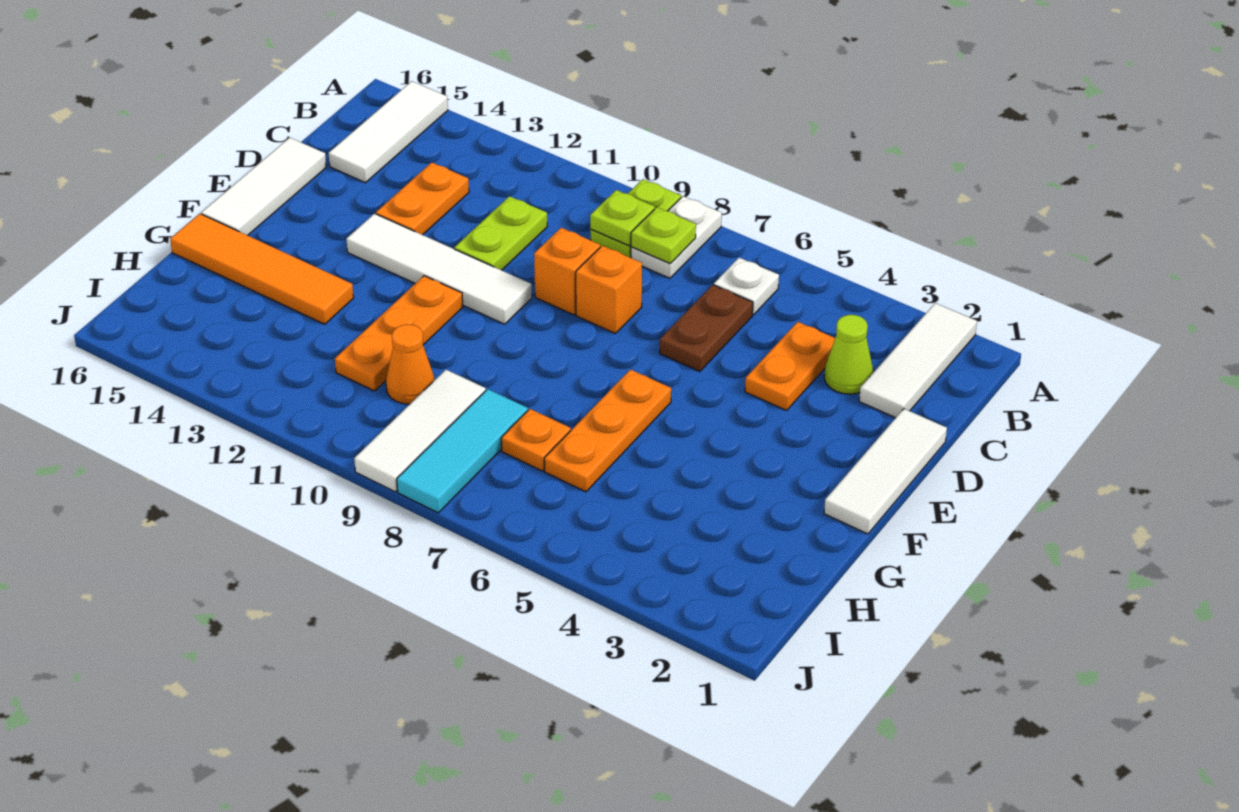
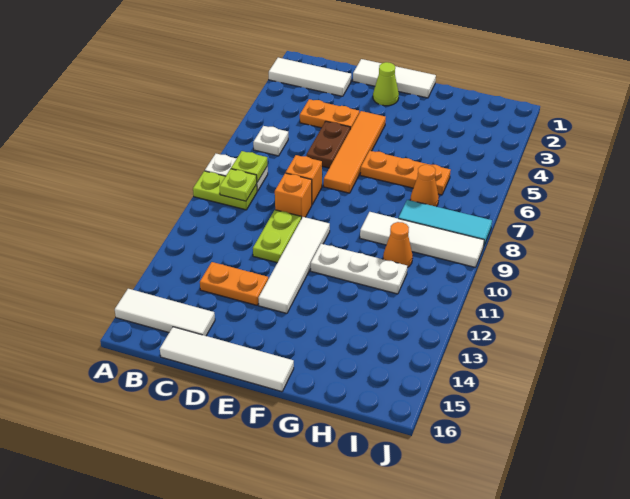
lime 1x1 cone [824,315,873,394] -> lime 1x1 cone moved to [373,62,399,106]
brown 1x2 plate [659,285,753,372] -> brown 1x2 plate turned to [306,121,350,168]
lime 1x2 plate [454,196,547,270] -> lime 1x2 plate turned to [253,210,301,263]
white 1x3 tile [201,138,326,235] -> white 1x4 tile [160,327,294,392]
orange 1x3 plate [335,276,463,391] -> white 1x3 plate [311,244,407,294]
orange 1x4 tile [170,214,354,324] -> orange 1x4 tile moved to [324,111,386,193]
orange 1x1 plate [501,409,571,471] -> orange 1x1 cone [411,165,439,207]
white 1x3 tile [354,370,486,492] -> white 1x4 tile [360,212,484,267]

